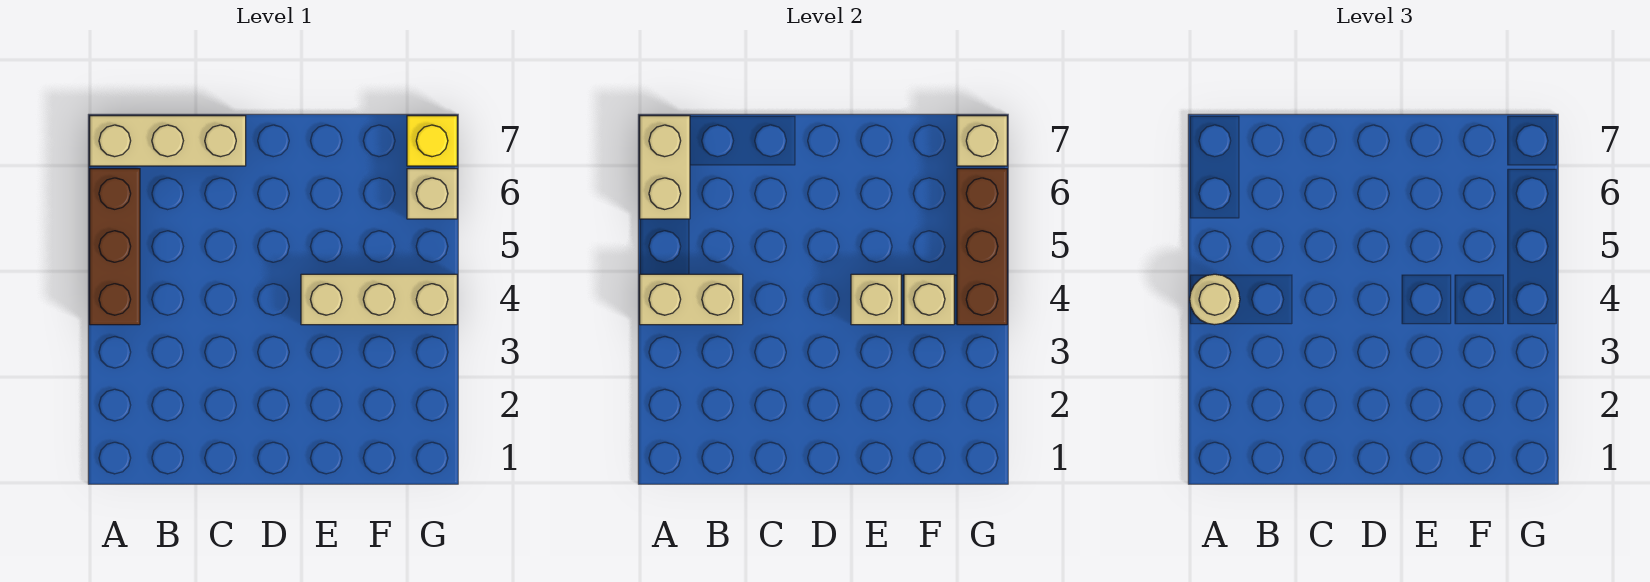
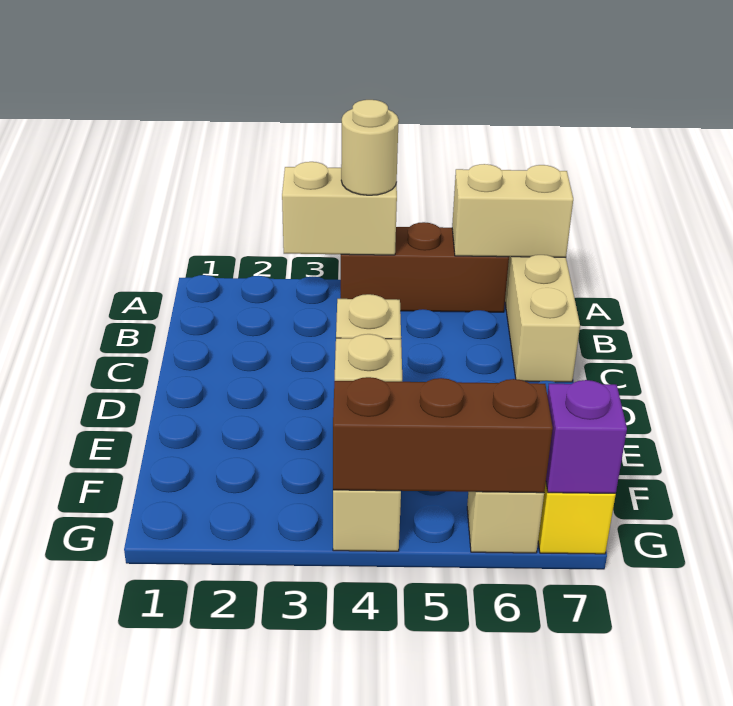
tan 1x2 brick [640,274,743,325] -> tan 1x2 brick turned to [282,162,397,255]
tan 1x1 brick [957,116,1007,166] -> purple 1x1 brick [546,380,627,493]

